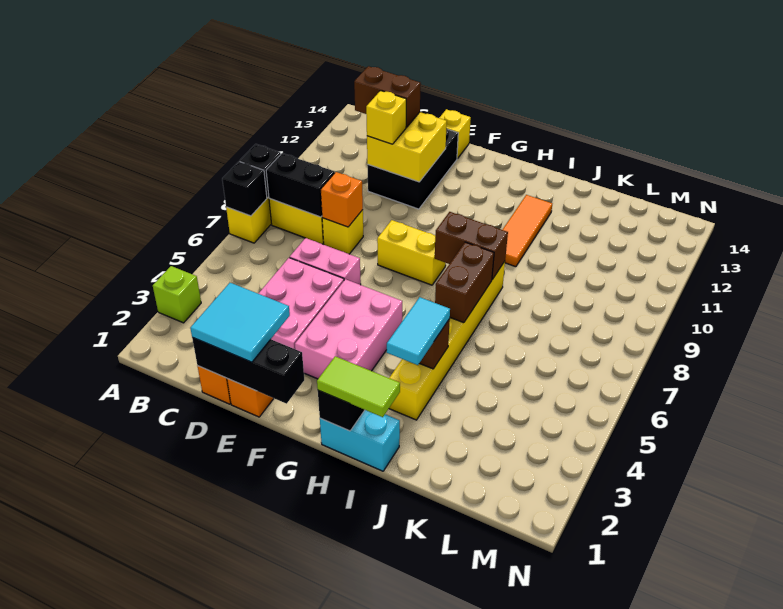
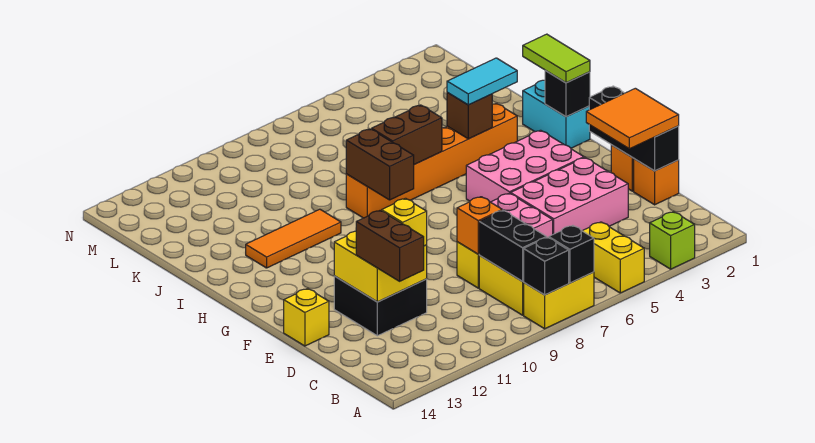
cyan 2x2 tile [190,283,290,362] -> orange 2x2 tile [586,88,679,149]
black 2x3 brick [367,128,458,209] -> black 2x2 brick [334,276,427,336]
yellow 1x2 brick [377,220,446,285] -> yellow 1x2 brick moved to [583,222,644,293]
yellow 1x6 brick [389,261,505,420] -> orange 1x6 brick [346,103,517,218]

